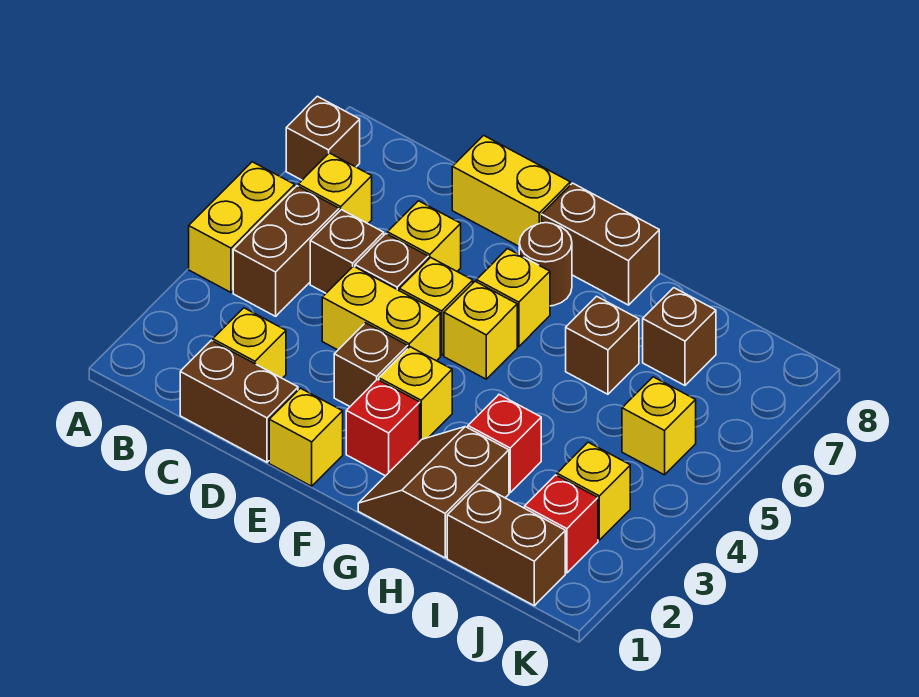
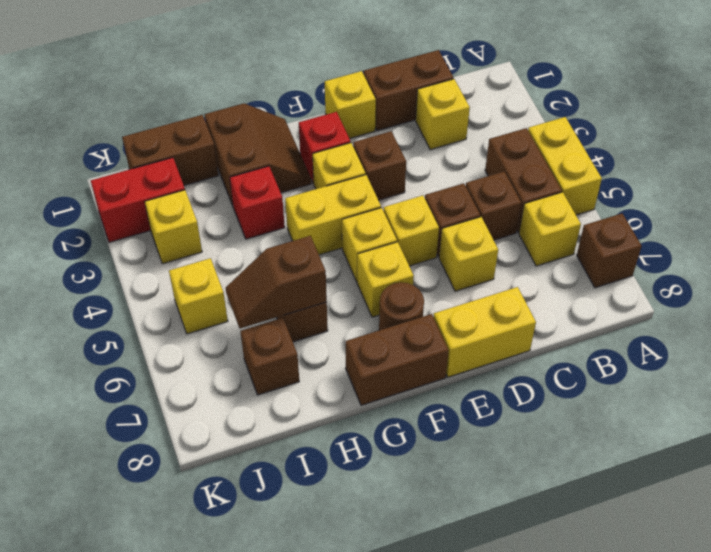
yellow 1x2 brick [322,266,440,361] -> yellow 1x2 brick moved to [285,175,381,255]
none -> brown 1x2 slope [226,236,327,328]
red 1x1 brick [525,475,598,573] -> red 1x2 brick [91,158,185,242]

